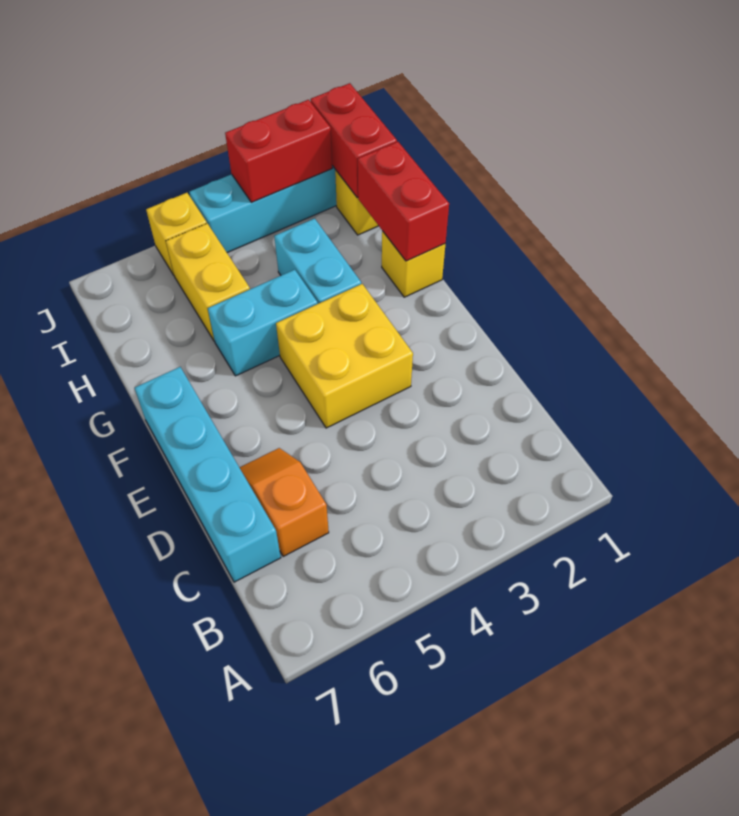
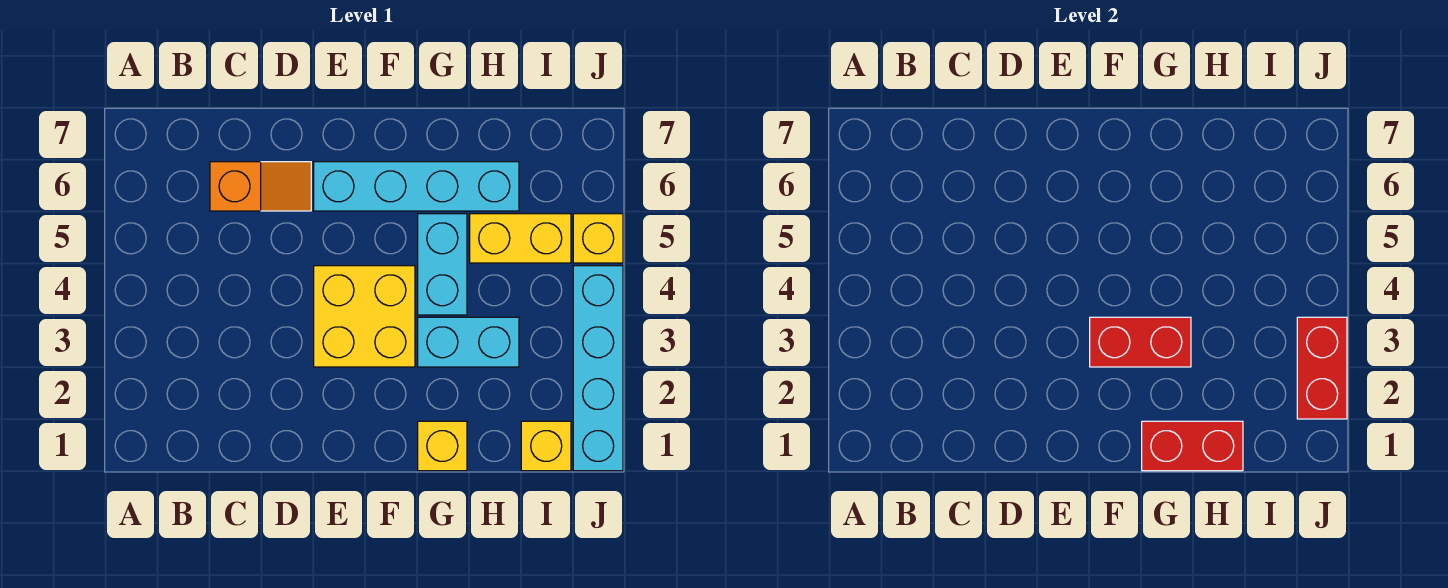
cyan 1x4 brick [135,367,281,582] -> cyan 1x4 brick moved to [314,162,519,211]
red 1x2 brick [311,83,397,198] -> red 1x2 brick moved to [1090,317,1191,367]

